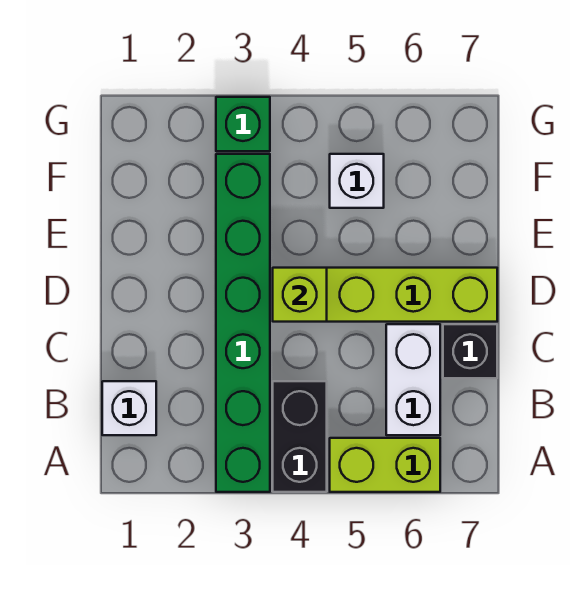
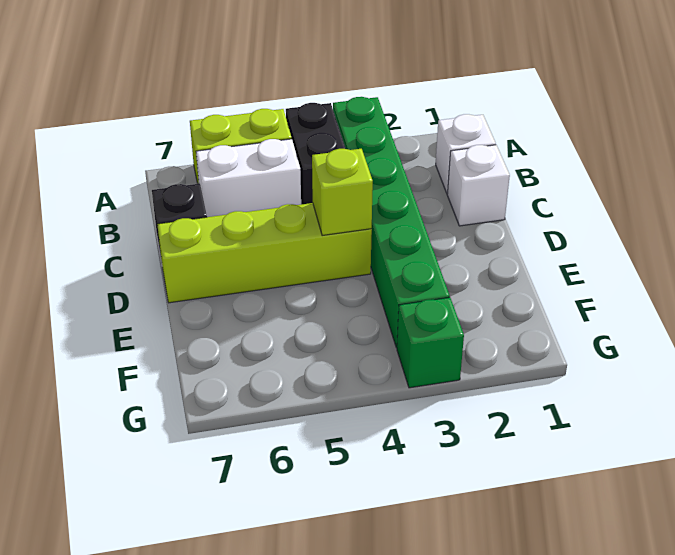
white 1x2 brick [386,324,440,435] -> white 1x2 brick turned to [196,139,301,217]
white 1x1 brick [330,154,384,208] -> white 1x1 brick moved to [447,145,510,226]

